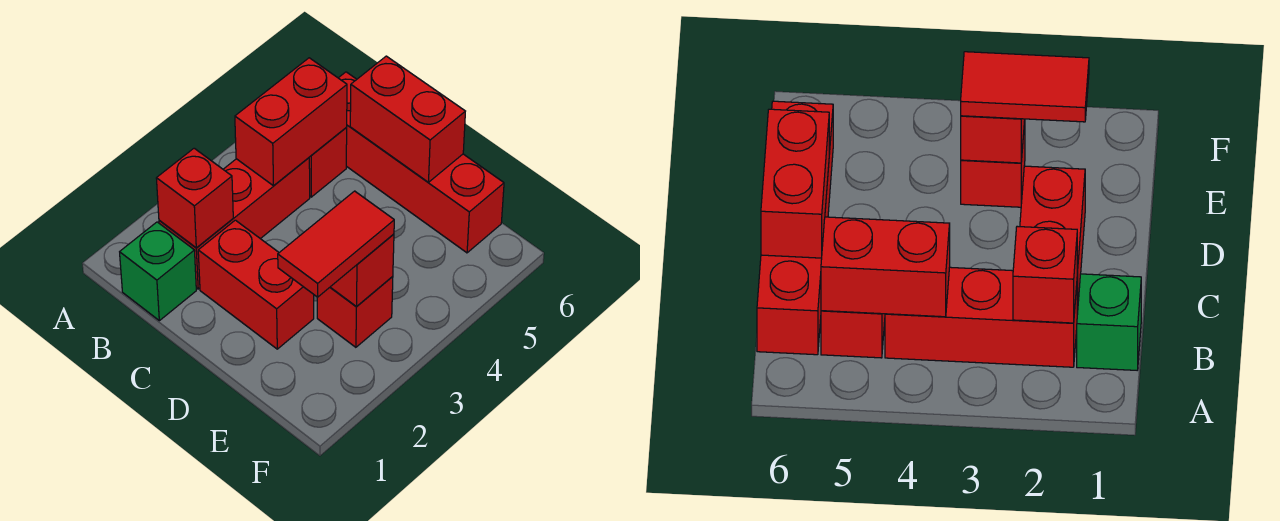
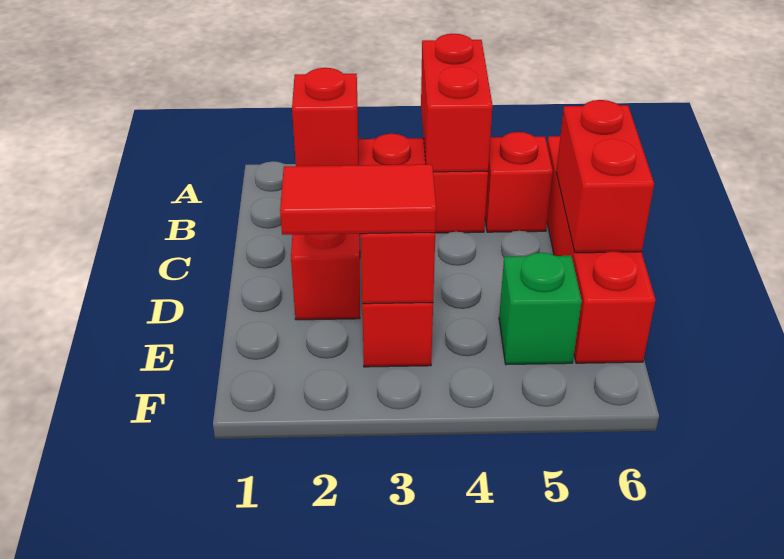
green 1x1 brick [120,222,196,321] -> green 1x1 brick moved to [499,253,582,365]
red 1x2 brick [235,58,347,186] -> red 1x2 brick turned to [421,34,493,172]

